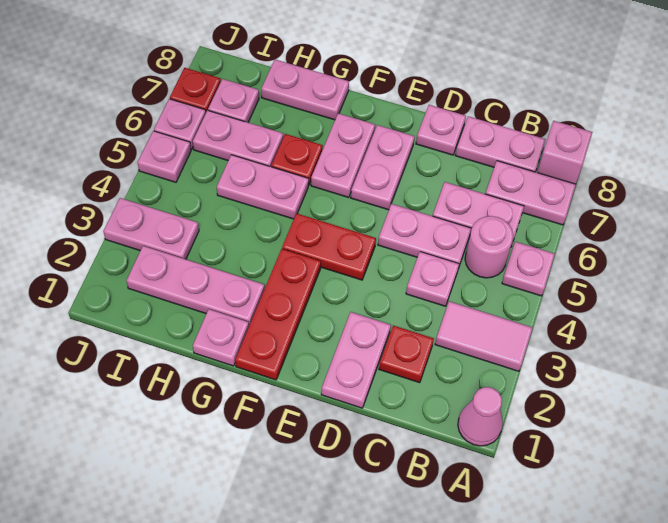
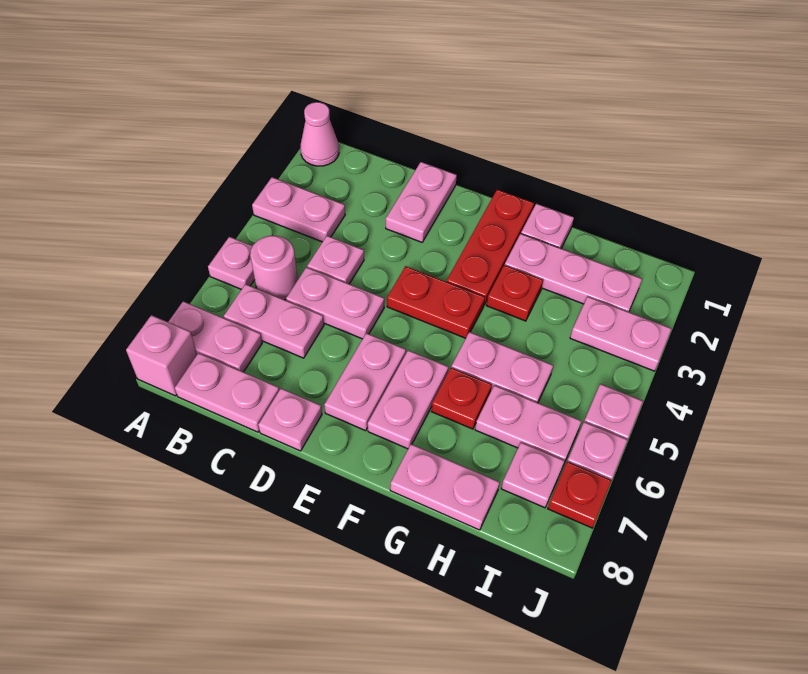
pink 1x2 tile [435,301,532,371] -> pink 1x2 plate [252,177,345,242]
red 1x1 plate [379,326,434,383] -> red 1x1 plate moved to [487,265,543,321]

